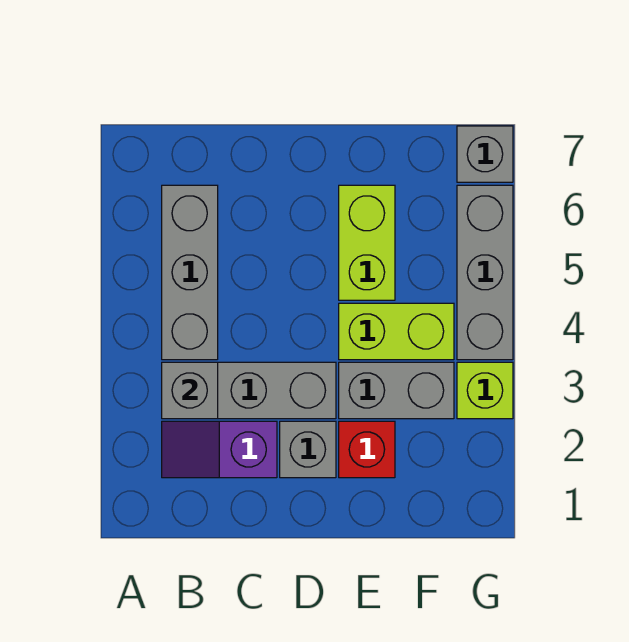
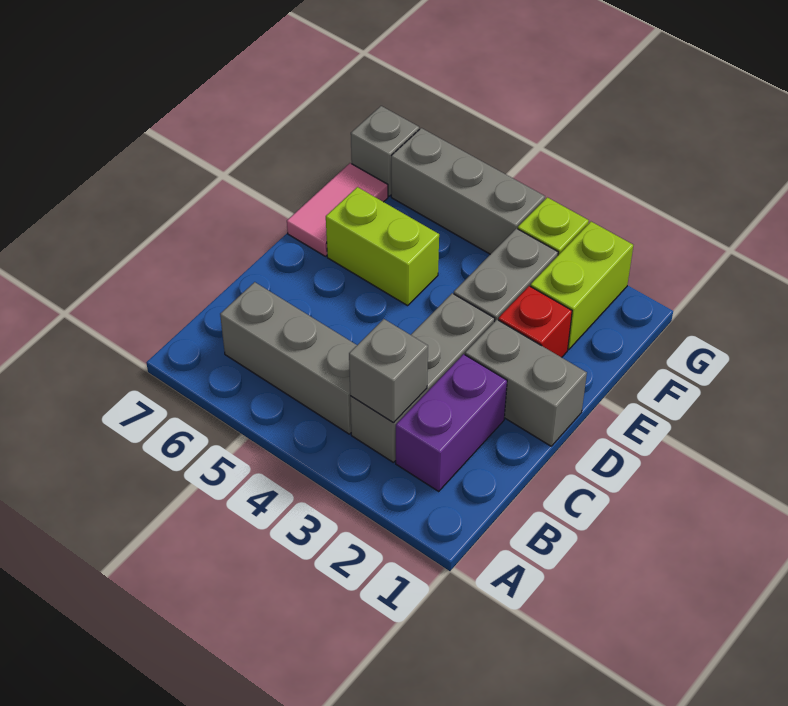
purple 1x2 slope [162,421,277,478] -> purple 1x2 brick [396,354,507,491]
grey 1x1 brick [280,421,336,478] -> grey 1x2 brick [465,320,587,446]
lime 1x2 brick [339,303,454,360] -> lime 1x2 brick moved to [530,222,633,350]
none -> pink 1x2 tile [287,163,388,256]

